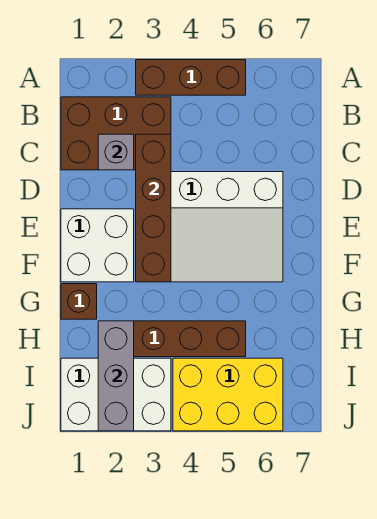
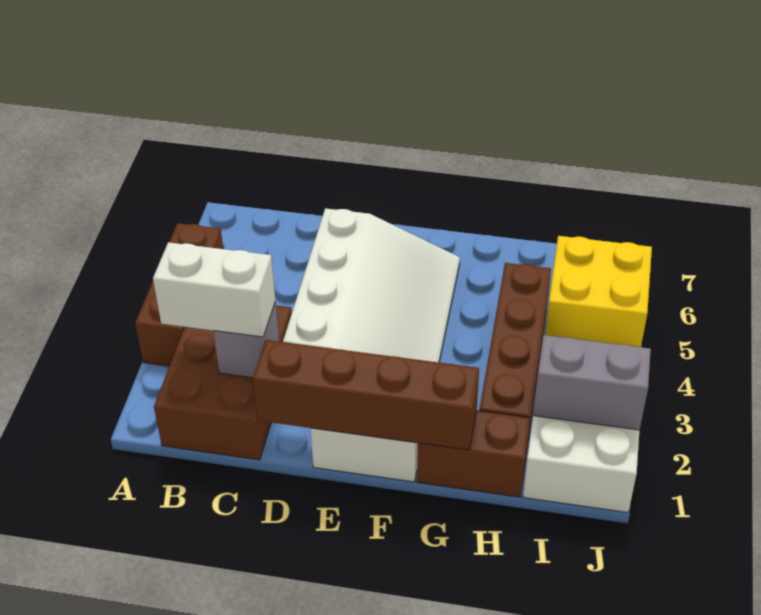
none -> white 1x2 brick [153,242,276,337]
brown 1x4 brick [136,134,171,282] -> brown 1x4 brick moved to [253,340,479,450]
brown 1x1 brick [61,284,97,319] -> brown 1x2 brick [417,411,530,497]
grey 1x3 brick [98,321,134,431] -> grey 1x2 brick [533,335,651,430]
yellow 2x3 brick [173,358,283,431] -> yellow 2x2 brick [545,236,652,347]

